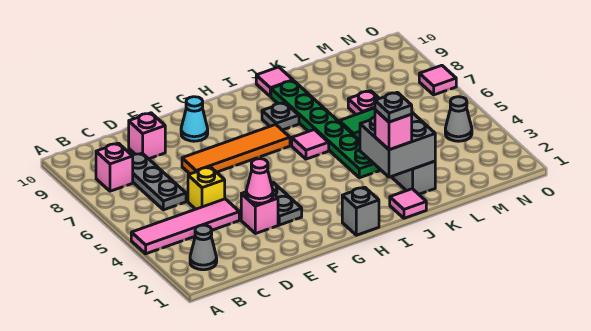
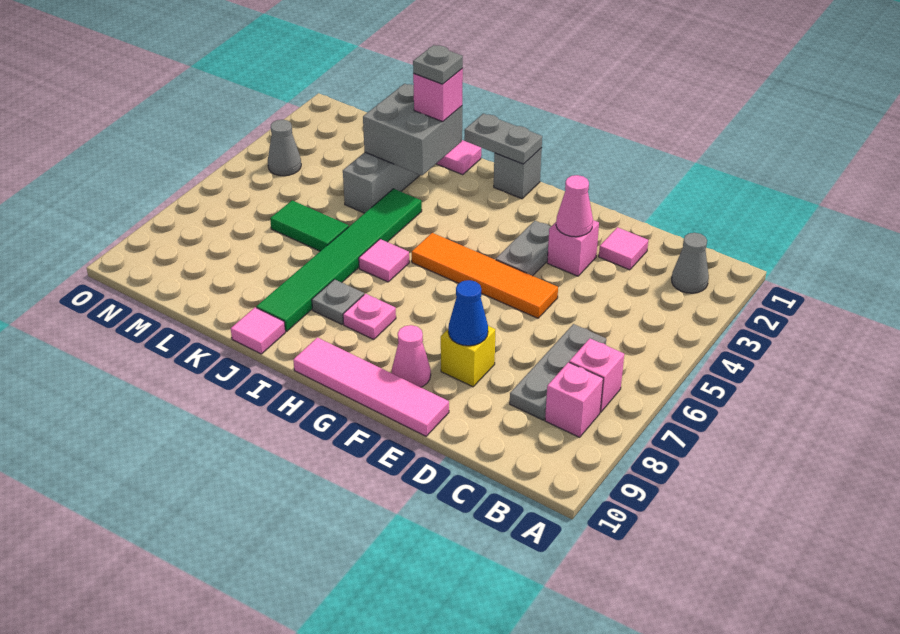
pink 1x4 tile [131,199,239,254] -> pink 1x4 tile moved to [293,338,449,436]
yellow 1x1 brick [188,167,225,209] -> yellow 1x1 brick moved to [441,326,496,387]
pink 1x1 brick [129,113,165,159] -> pink 1x1 brick moved to [569,339,624,412]
orange 1x4 tile [182,125,290,174] -> orange 1x4 tile moved to [412,233,558,318]
none -> blue 1x1 cone [448,280,488,346]
cyan 1x1 cone [181,97,208,141] -> pink 1x1 cone [392,325,431,387]
none -> grey 1x2 plate [464,114,542,164]
green 1x6 plate [271,81,380,178] -> green 1x6 tile [256,189,422,331]
pink 1x1 plate [348,91,379,115] -> pink 1x1 plate moved to [343,294,396,339]
pink 1x1 tile [419,65,456,95] -> pink 1x1 tile moved to [599,227,648,270]

